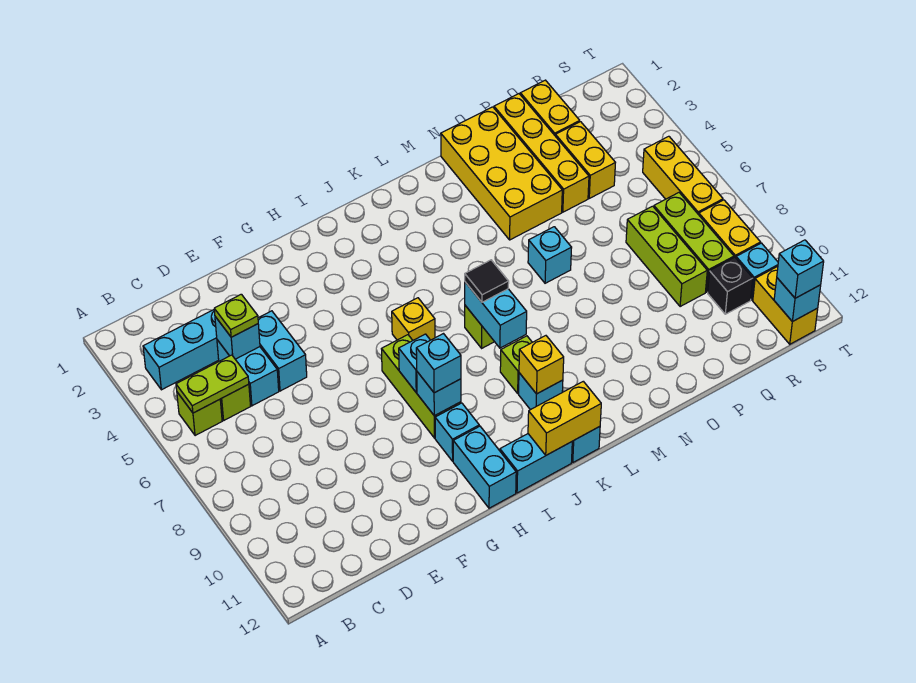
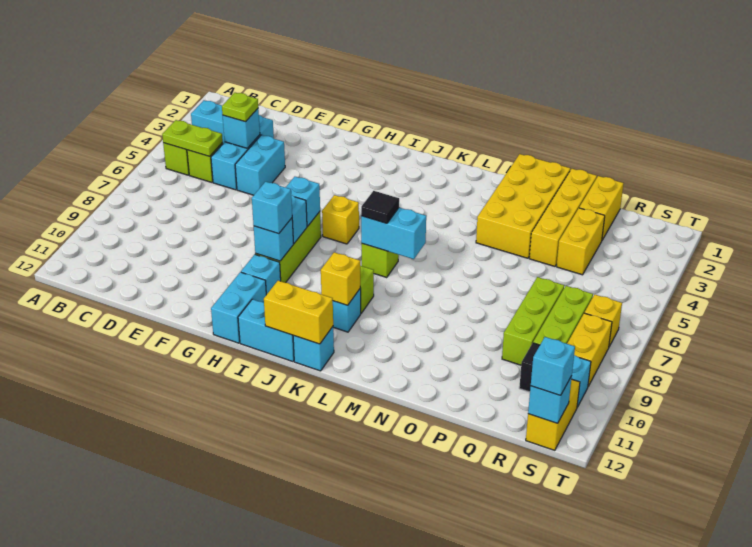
cyan 1x2 brick [465,282,527,348] -> cyan 1x2 brick turned to [361,208,426,259]
cyan 1x1 brick [528,227,572,283] -> cyan 1x1 brick moved to [286,177,320,226]
yellow 1x3 brick [643,136,723,215] -> yellow 1x1 brick [585,294,622,346]

